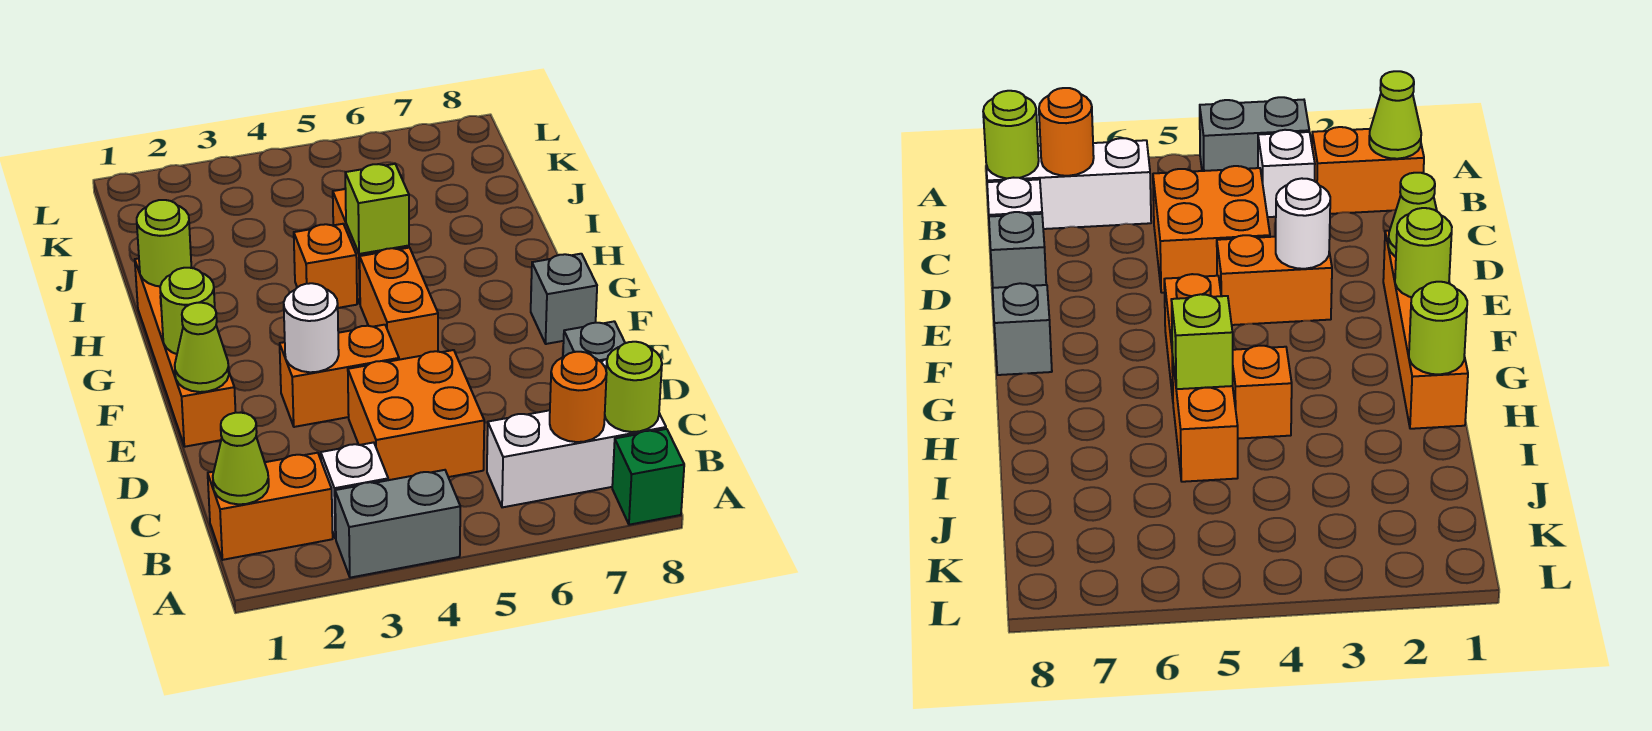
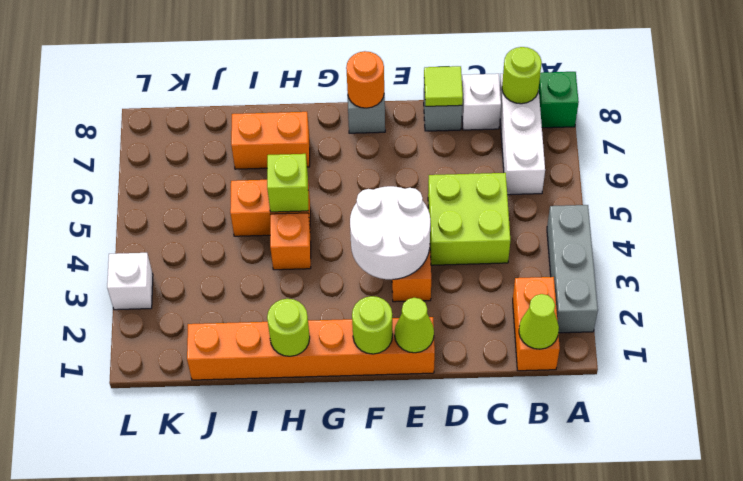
grey 1x2 brick [335,470,460,578] -> grey 1x3 brick [547,205,598,333]
white 1x1 brick [321,442,388,539] -> white 1x1 brick moved to [107,253,153,310]
orange 1x1 round brick [550,352,607,442] -> orange 1x1 round brick moved to [346,51,384,108]
orange 2x2 brick [348,350,484,480] -> lime 2x2 brick [428,173,510,265]
none -> lime 1x1 tile [424,66,463,106]
orange 1x4 brick [135,259,236,447] -> orange 1x6 brick [187,317,435,380]
white 1x1 round brick [284,283,339,372] -> white 2x2 round brick [350,186,430,279]
orange 1x2 brick [360,248,438,360] -> orange 1x2 brick moved to [231,112,310,169]

